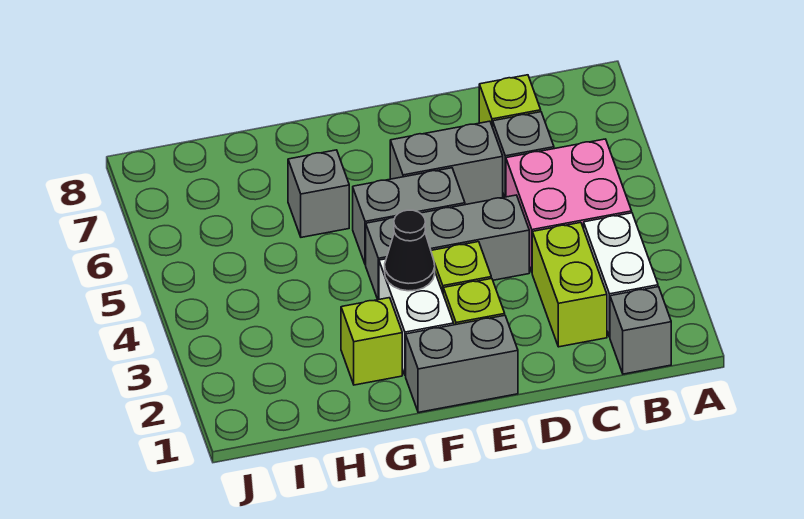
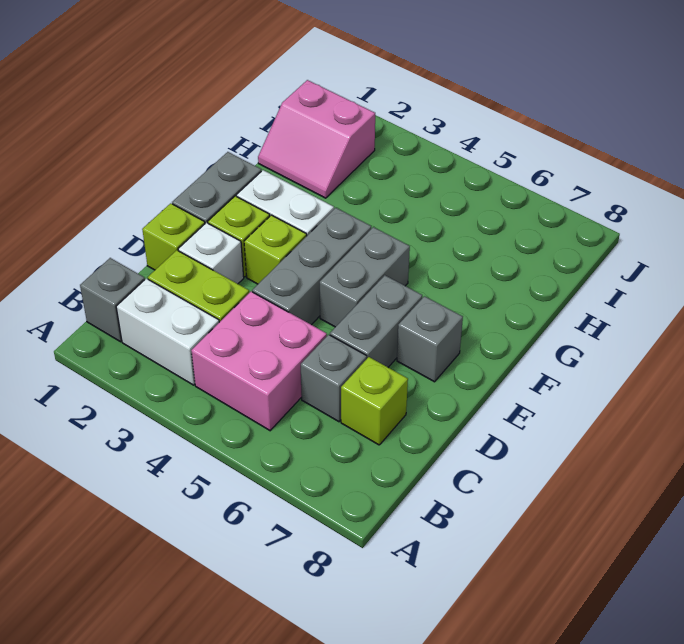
none -> white 1x1 brick [178,223,244,284]
black 1x1 cone [385,210,435,291] -> none
lime 1x1 brick [341,298,402,385] -> lime 1x1 brick moved to [142,203,205,270]
grey 1x1 brick [288,150,349,237] -> grey 1x1 brick moved to [397,296,463,382]
none -> pink 2x2 slope [258,80,375,198]

